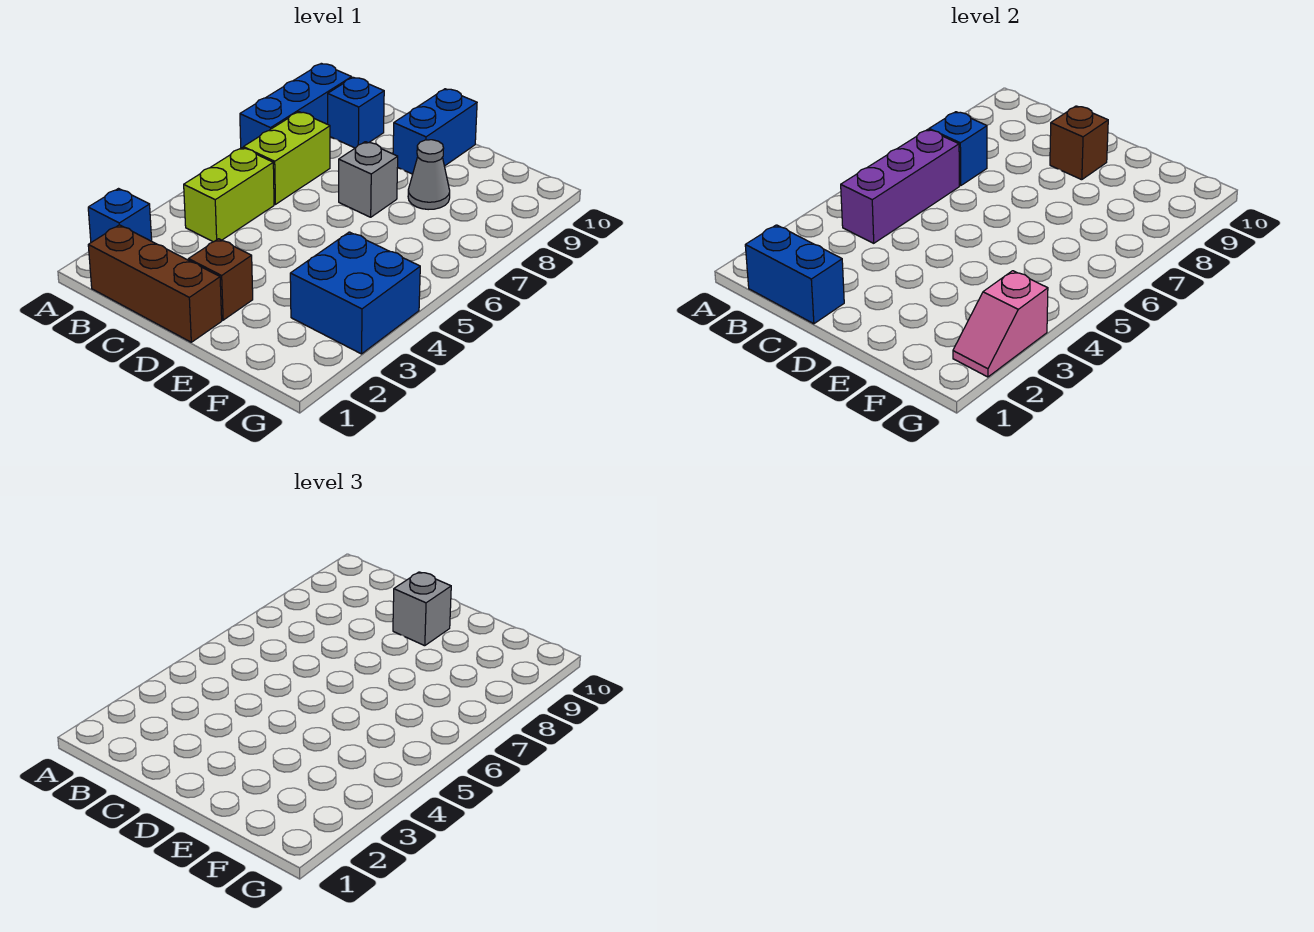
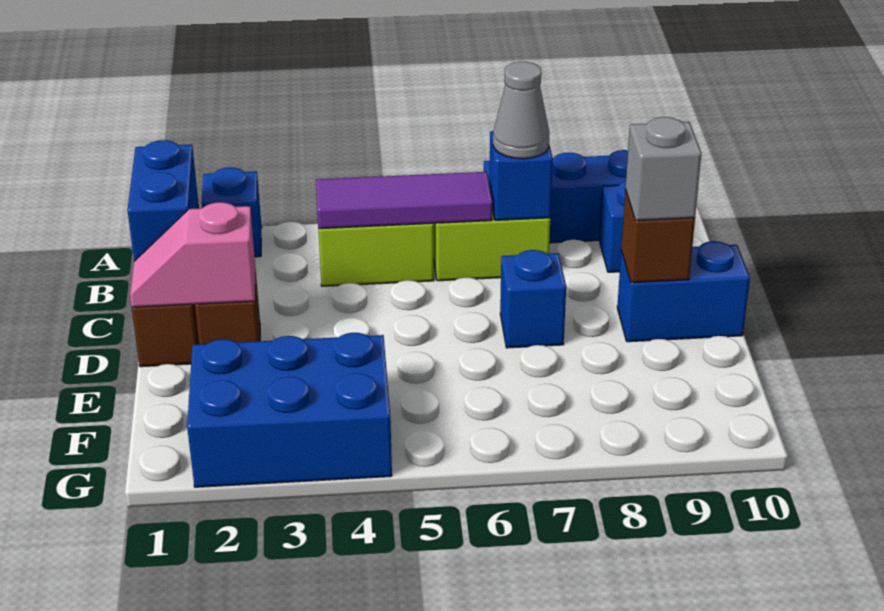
purple 1x3 brick [841,129,959,243] -> purple 1x3 tile [316,172,492,229]
grey 1x1 brick [339,142,398,217] -> blue 1x1 brick [500,250,566,348]
grey 1x1 cone [408,140,450,210] -> grey 1x1 cone moved to [493,62,550,159]
blue 2x2 brick [290,232,420,354] -> blue 2x3 brick [187,333,392,487]
pink 1x2 slope [953,271,1048,377] -> pink 1x2 slope moved to [130,202,255,307]

